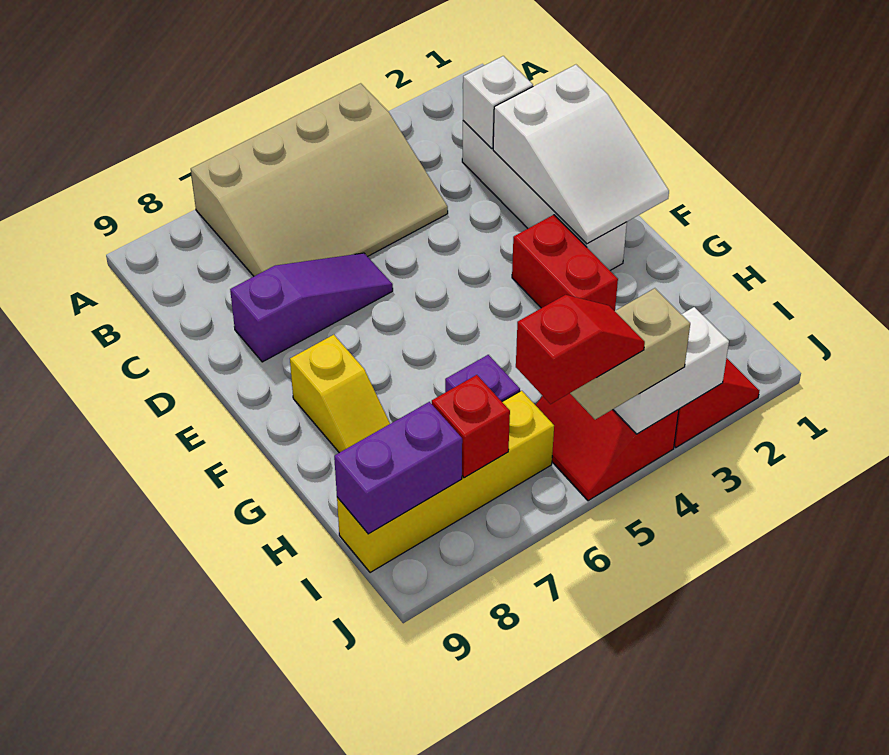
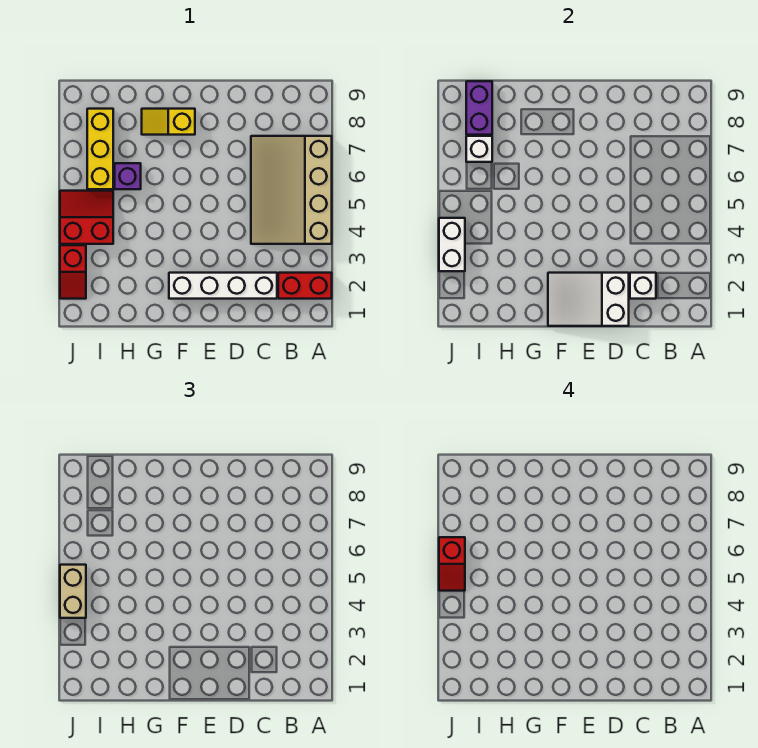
purple 1x3 slope [230,253,393,362] -> none
red 1x2 brick [512,215,618,311] -> red 1x2 brick moved to [278,273,332,299]
yellow 1x4 brick [337,391,554,573] -> yellow 1x3 brick [87,109,113,189]
red 1x1 brick [432,375,510,478] -> white 1x1 brick [466,136,492,162]

